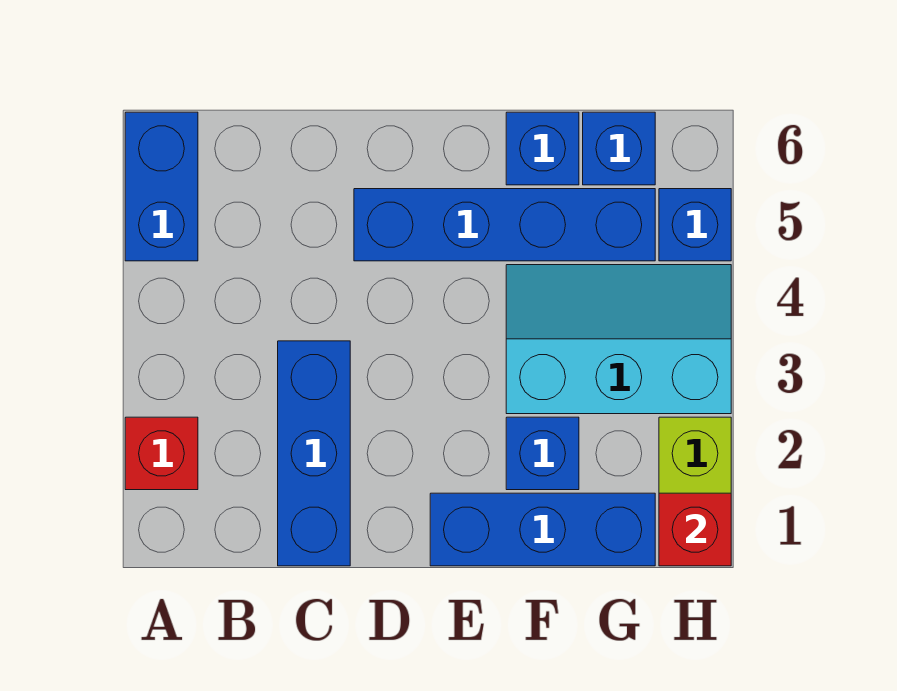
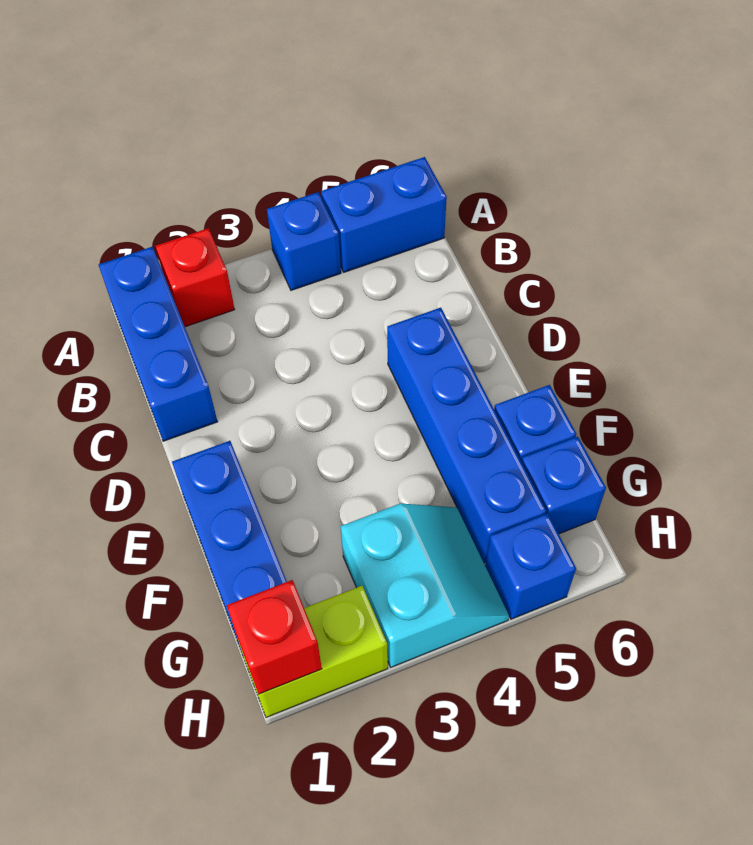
blue 1x3 brick [278,341,350,566] -> blue 1x3 brick turned to [99,247,218,441]
blue 1x1 brick [506,417,579,490] -> blue 1x1 brick moved to [267,192,341,290]
cyan 2x3 slope [506,265,731,414] -> cyan 2x2 slope [340,503,509,667]

